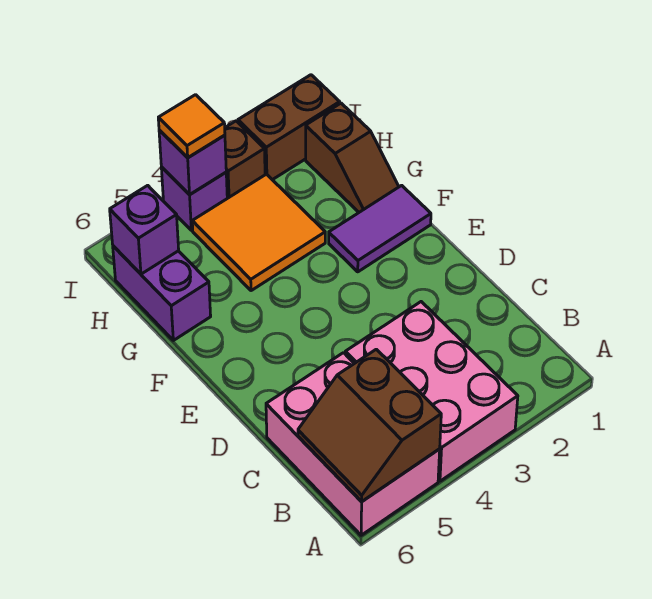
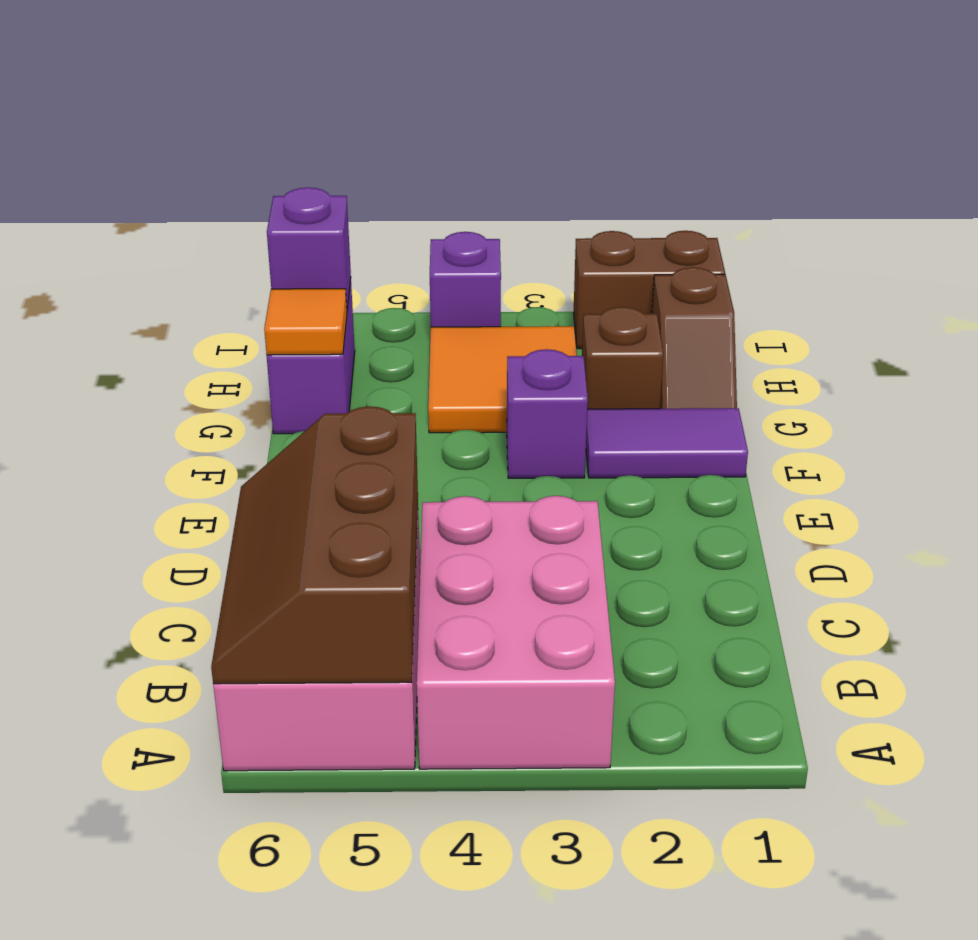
brown 2x2 slope [298,349,441,502] -> brown 2x3 slope [211,406,418,684]
brown 1x1 brick [225,121,265,198] -> brown 1x1 brick moved to [582,307,663,409]
purple 1x1 brick [159,130,226,195] -> purple 1x1 brick moved to [507,349,588,478]
orange 1x1 tile [158,95,225,158] -> orange 1x1 tile moved to [264,289,347,355]

